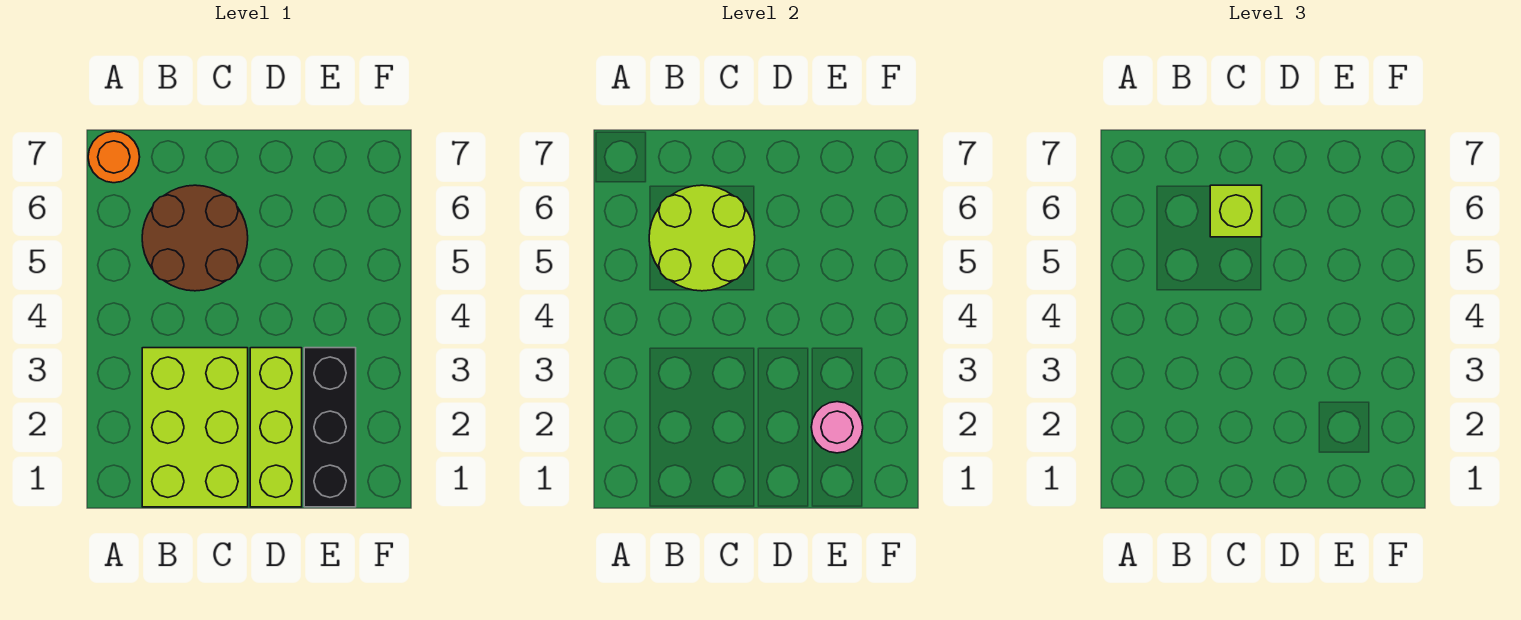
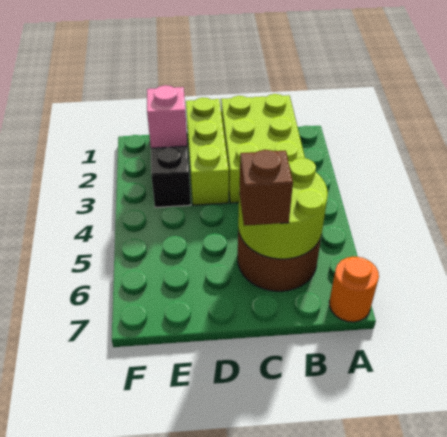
lime 1x1 brick [1210,185,1262,237] -> brown 1x1 brick [239,150,293,226]
pink 1x1 round brick [811,402,863,453] -> pink 1x1 brick [147,85,187,148]

